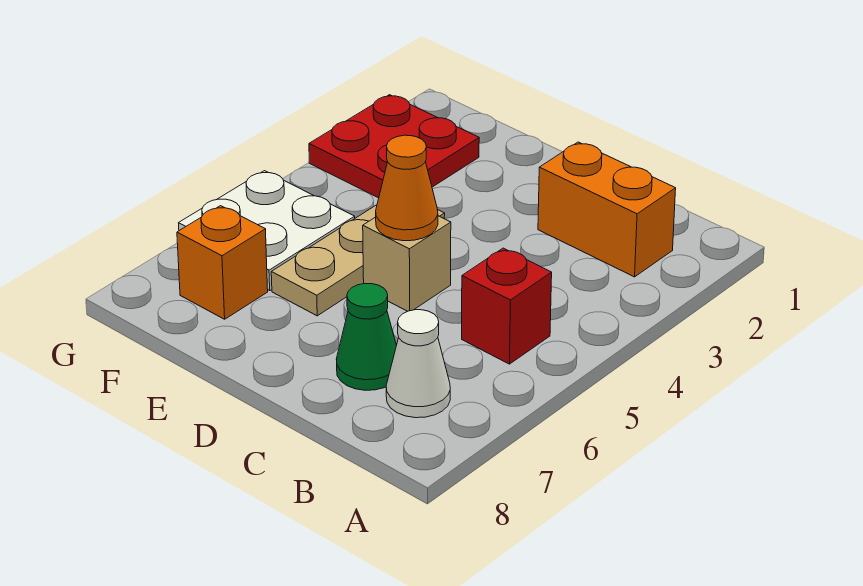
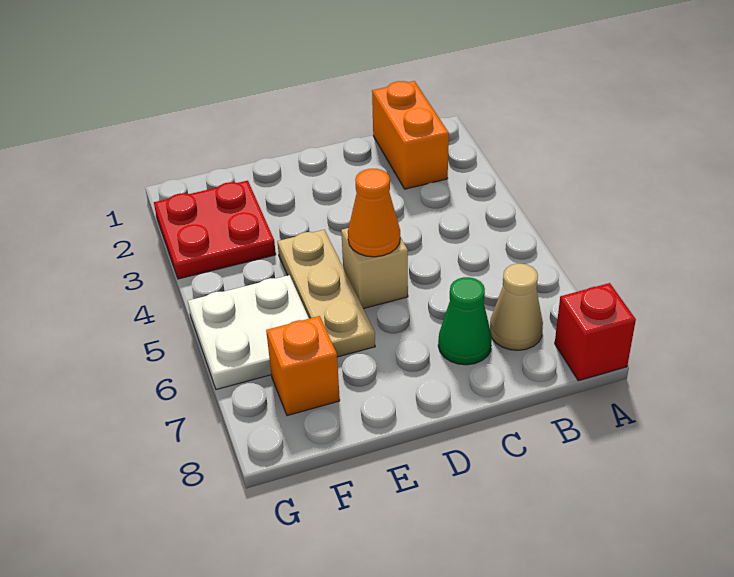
orange 1x2 brick [538,142,676,277] -> orange 1x2 brick turned to [372,81,449,189]
red 1x1 brick [462,248,552,364] -> red 1x1 brick moved to [555,283,636,381]
white 1x1 cone [386,310,450,418] -> tan 1x1 cone [490,264,543,350]

